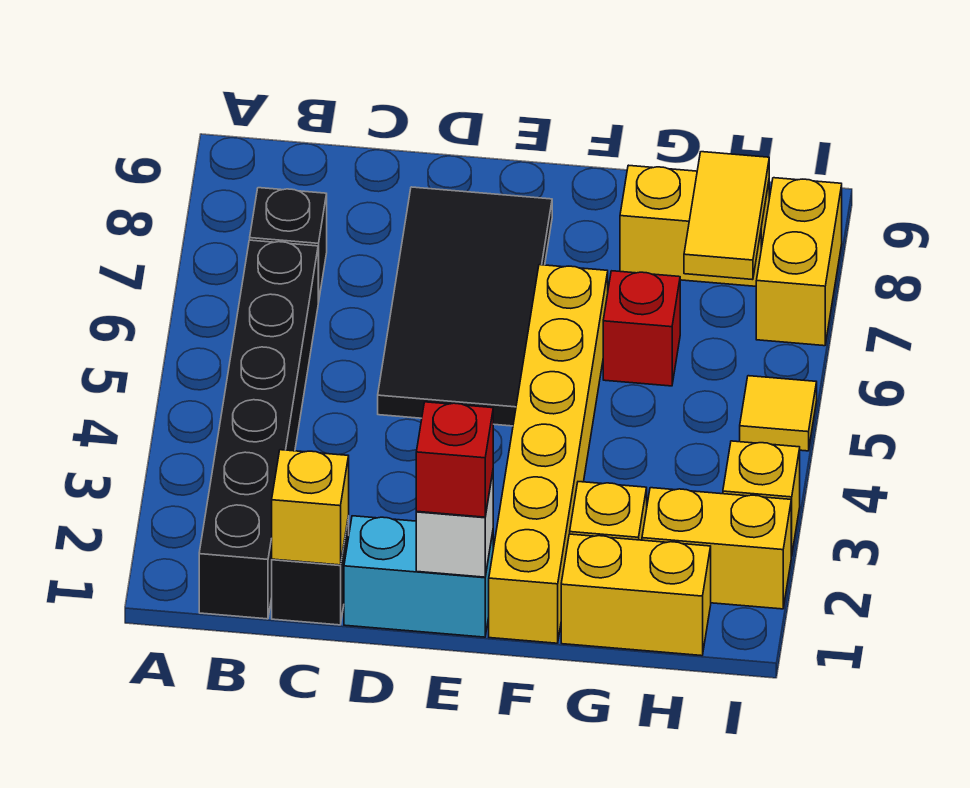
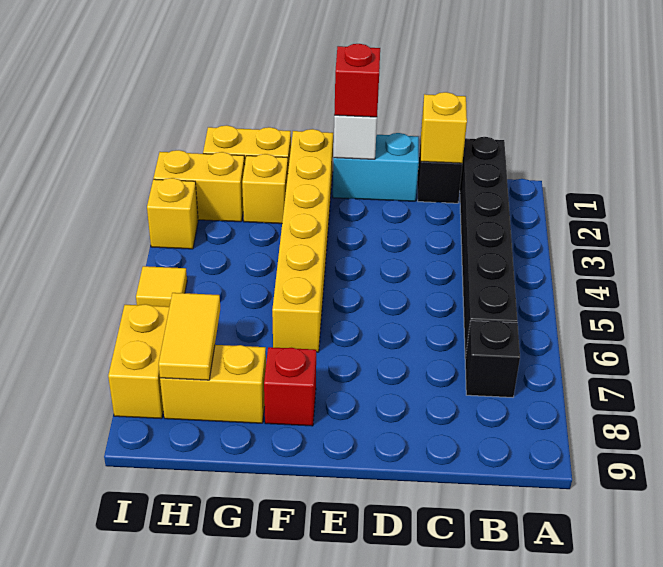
black 2x4 tile [378,187,552,426] -> none
red 1x1 brick [603,271,680,386] -> red 1x1 brick moved to [264,347,316,426]

